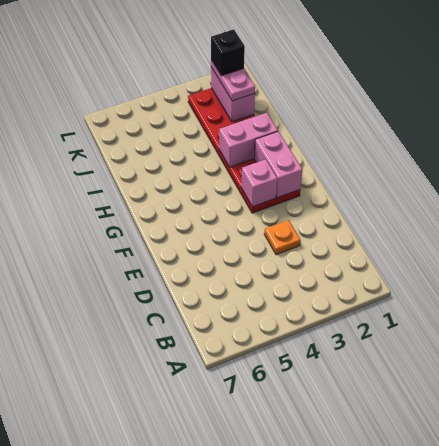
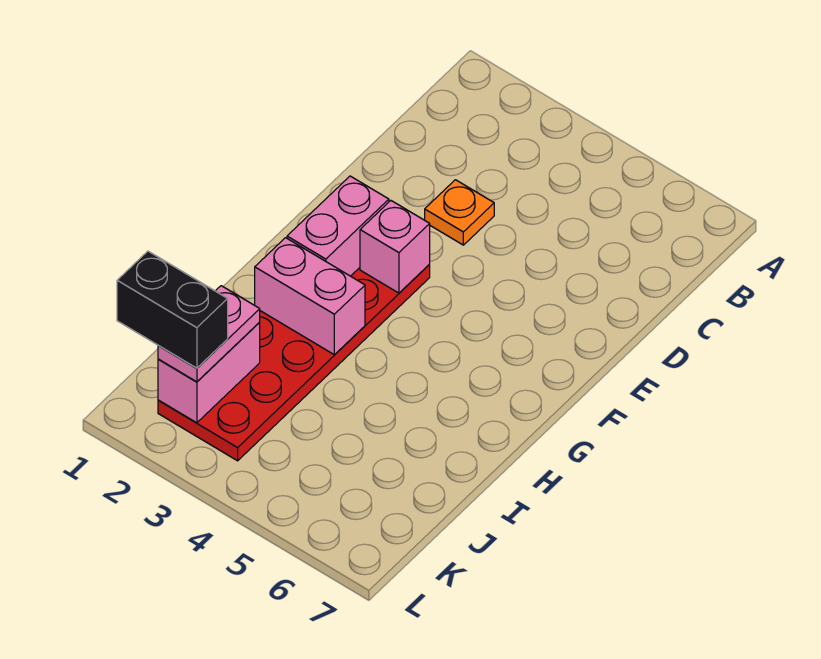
black 1x1 brick [211,29,245,76] -> black 1x2 brick [117,251,228,368]

